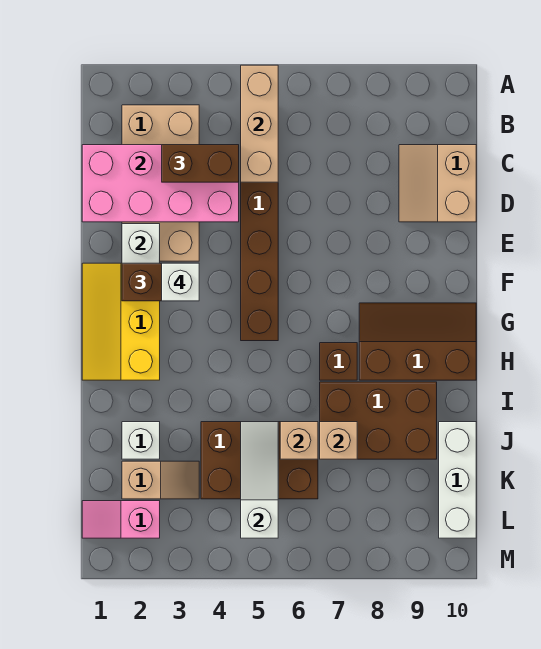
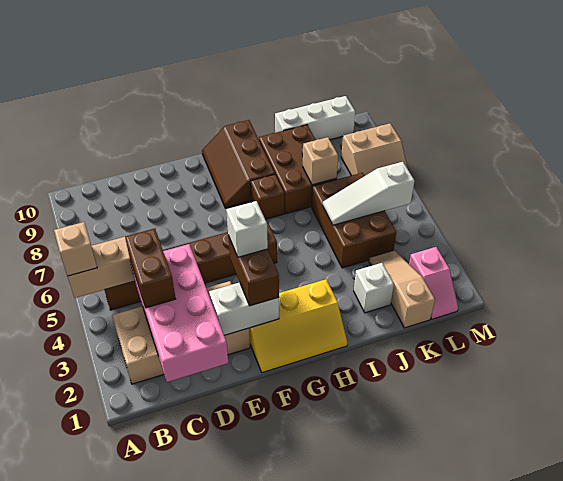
tan 2x2 slope [399,145,476,222] -> tan 2x2 slope moved to [341,123,407,176]
tan 1x1 brick [280,422,318,459] -> tan 1x1 brick moved to [54,222,97,276]
tan 1x2 slope [122,461,199,499] -> tan 1x3 slope [369,250,435,328]

